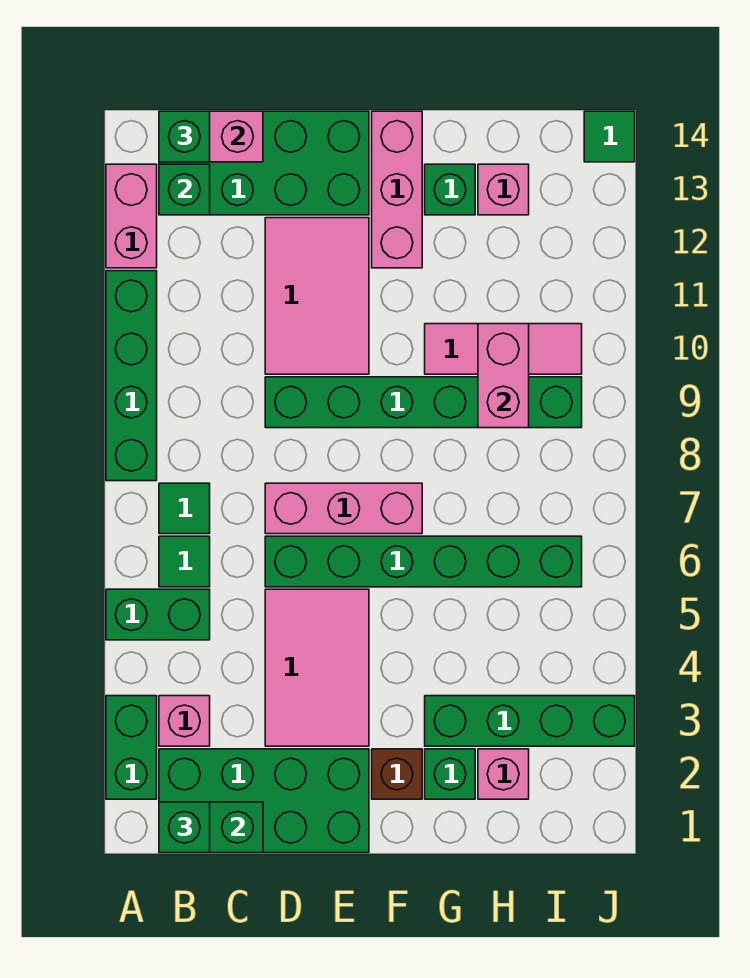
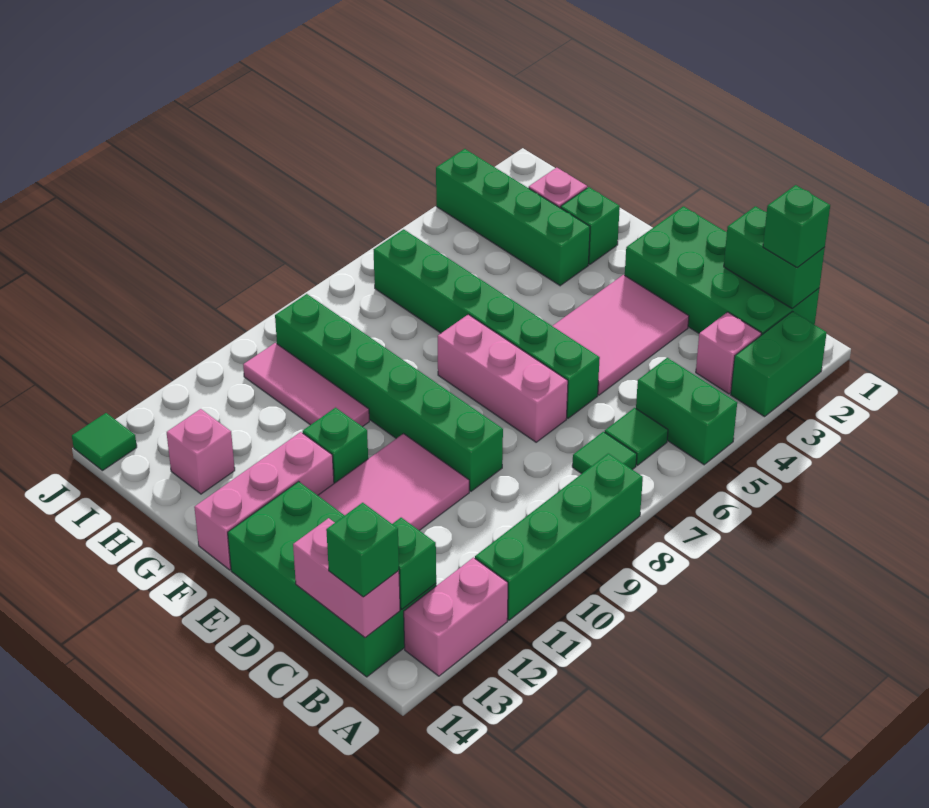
brown 1x1 brick [372,749,422,799] -> none
green 1x1 brick [425,164,475,215] -> green 1x1 brick moved to [303,408,368,483]
pink 1x2 brick [478,324,529,428] -> none

